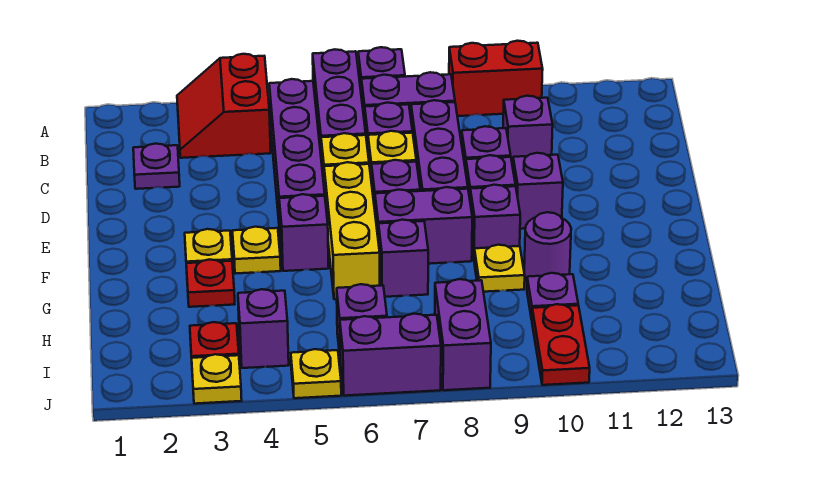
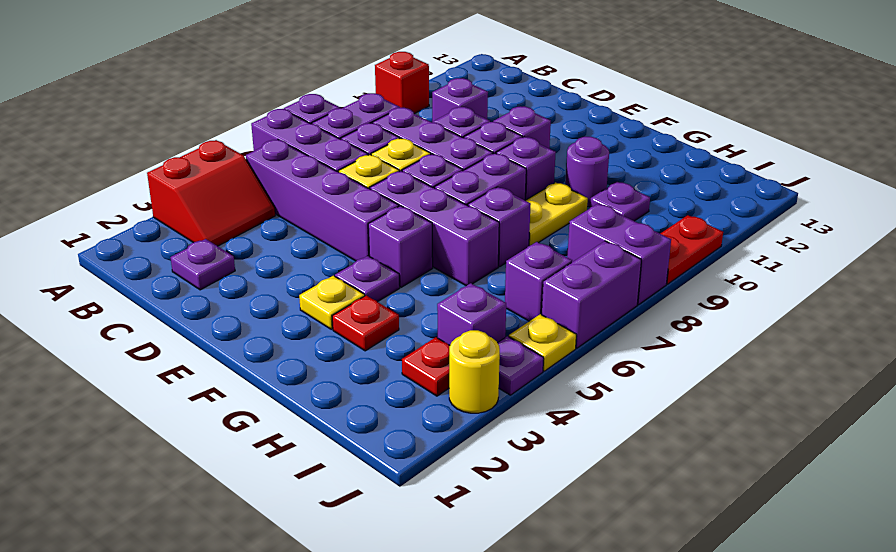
red 2x2 slope [177,54,271,158] -> red 2x2 slope turned to [147,140,275,246]
red 1x2 brick [449,41,543,116] -> red 1x1 brick [375,52,429,114]
yellow 1x3 brick [324,162,380,299] -> purple 1x3 brick [370,171,499,286]
yellow 1x1 plate [232,227,281,274] -> purple 1x1 plate [335,256,400,302]
yellow 1x1 plate [474,245,525,292] -> yellow 1x2 plate [525,182,588,246]
red 1x2 plate [532,304,590,385] -> red 1x2 plate turned to [660,215,723,284]
yellow 1x1 plate [192,354,242,404] -> yellow 1x1 round brick [449,330,500,413]
none -> purple 1x1 plate [498,336,544,395]

